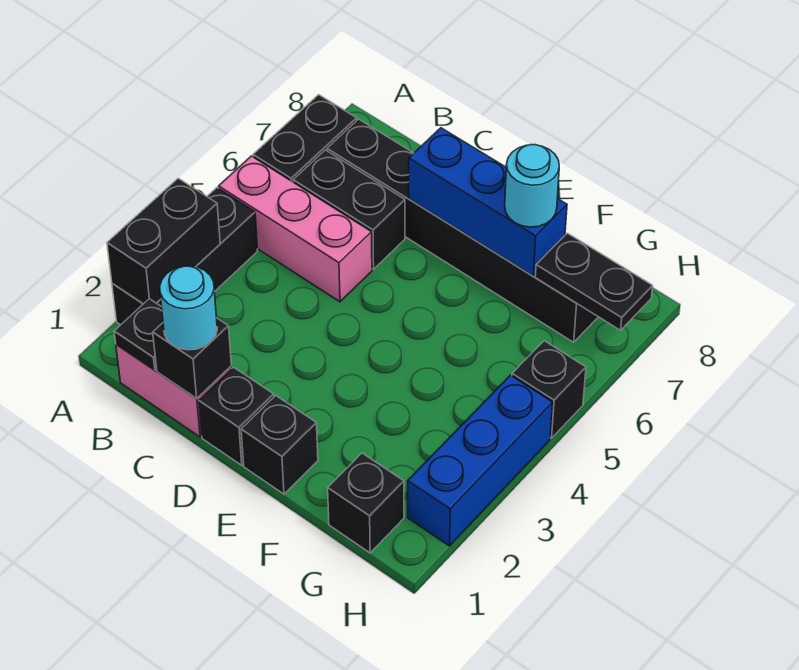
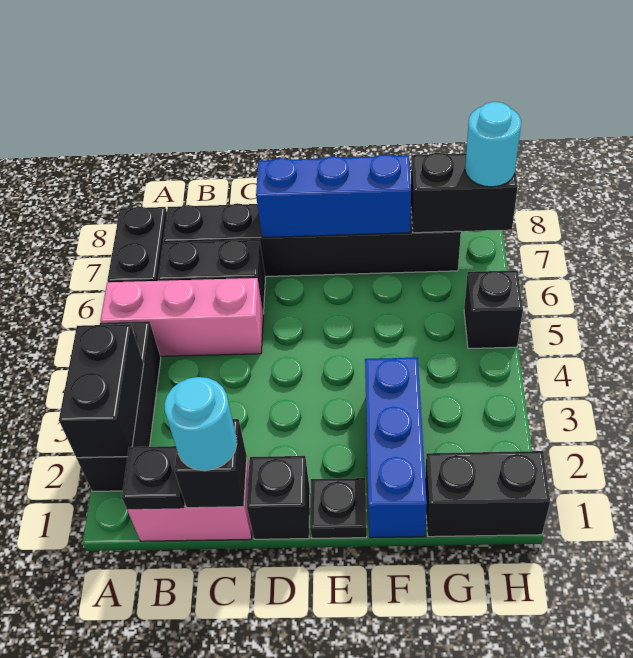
black 1x1 brick [241,396,318,494] -> black 1x1 plate [310,478,367,538]
cyan 1x1 round brick [505,145,559,227] -> cyan 1x1 round brick moved to [465,102,521,187]
black 1x1 brick [328,453,404,553] -> black 1x2 brick [425,451,550,537]
black 1x2 plate [535,233,653,330] -> black 1x2 brick [411,153,518,233]
blue 1x3 brick [408,375,553,546] -> blue 1x3 brick moved to [365,358,427,538]

